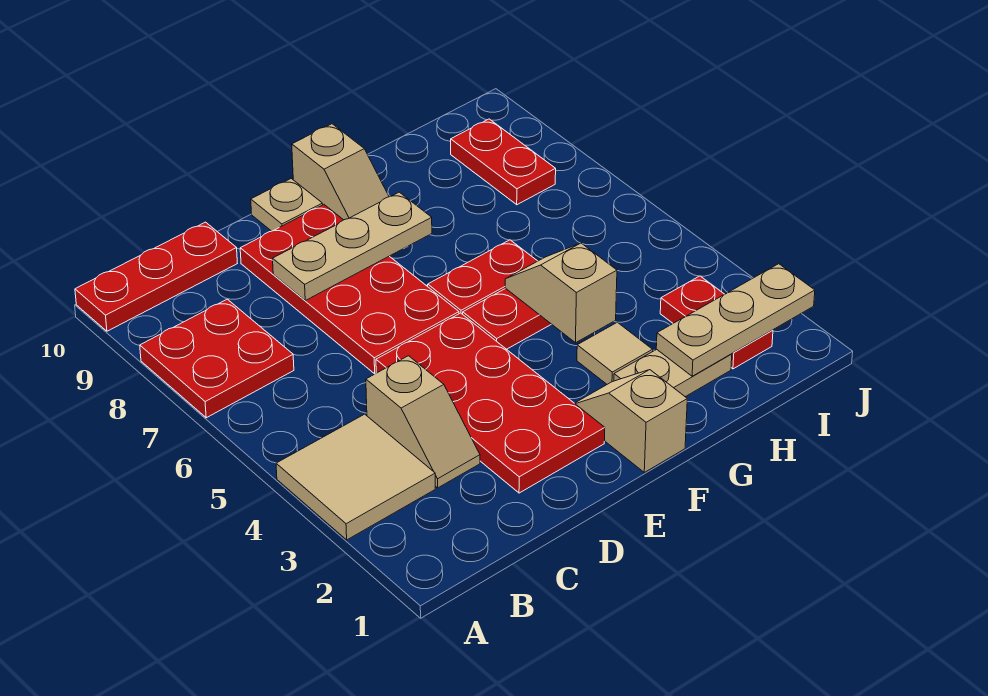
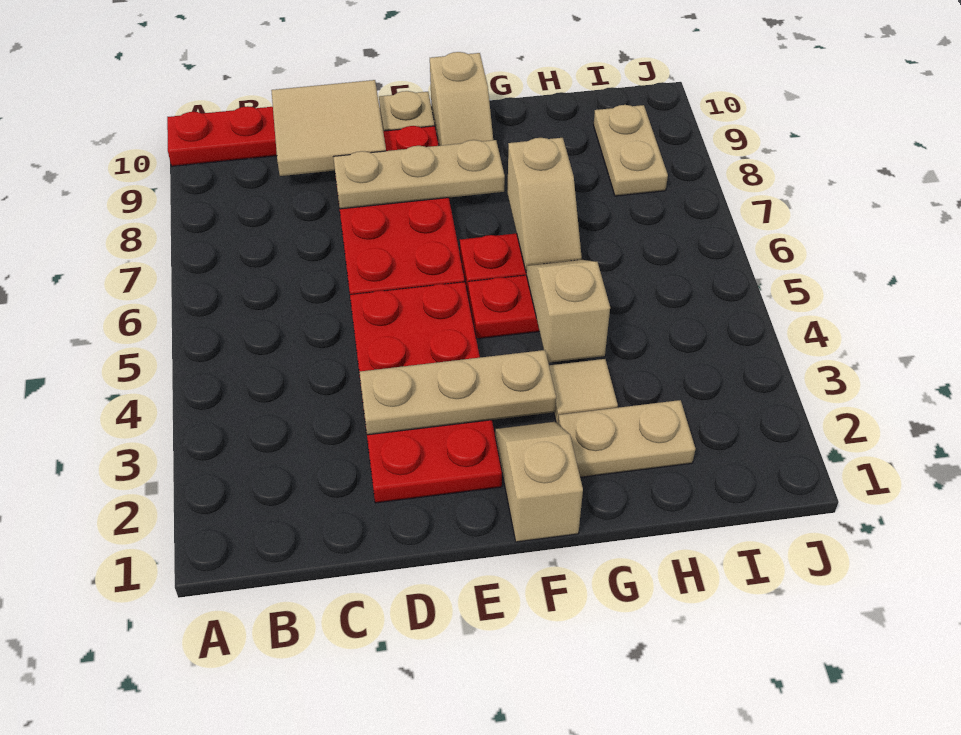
tan 2x2 tile [276,414,435,540] -> tan 2x2 tile moved to [271,80,386,176]
red 2x2 plate [140,299,294,418] -> none
tan 1x2 slope [366,356,480,488] -> tan 1x2 slope moved to [507,138,582,271]
tan 1x3 plate [656,264,815,376] -> tan 1x3 plate moved to [359,350,556,435]
red 1x2 plate [660,276,773,369] -> none
red 1x2 plate [451,119,556,205] -> tan 1x2 plate [594,105,668,196]

